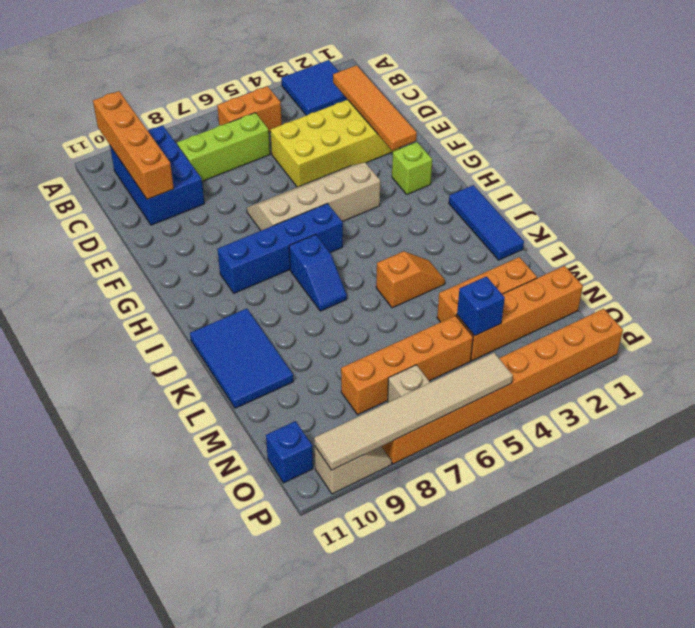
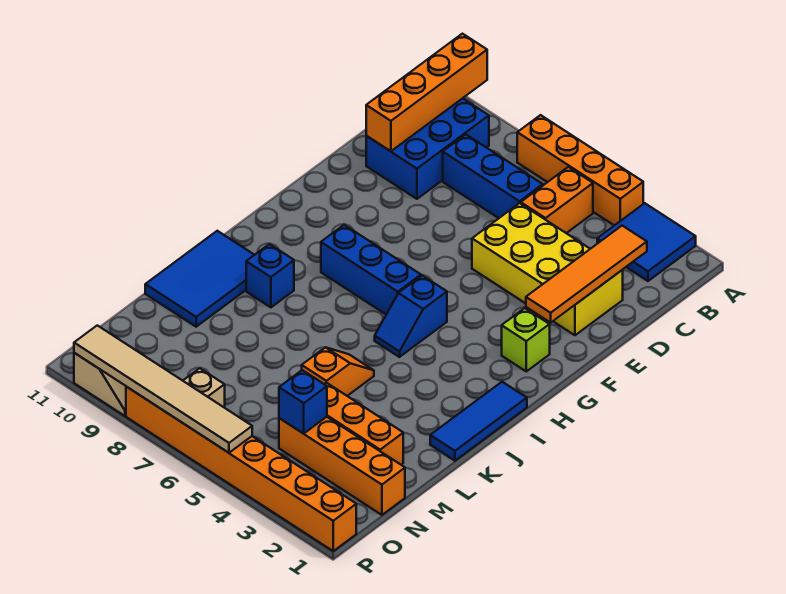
orange 1x2 brick [217,86,282,132] -> orange 1x2 brick turned to [521,167,593,233]
lime 1x3 brick [177,113,270,181] -> blue 1x3 brick [443,134,543,218]
tan 2x4 slope [247,162,380,231] -> none
blue 1x4 brick [218,203,343,293] -> blue 1x3 brick [321,225,421,314]
blue 1x2 slope [289,234,347,311] -> blue 1x2 slope moved to [375,276,447,357]
orange 1x2 slope [376,251,445,308] -> orange 1x2 slope turned to [302,347,374,396]
orange 1x4 brick [341,316,473,415] -> orange 1x4 brick moved to [517,115,643,226]
blue 1x1 brick [266,421,313,483] -> blue 1x1 brick moved to [246,244,294,307]

